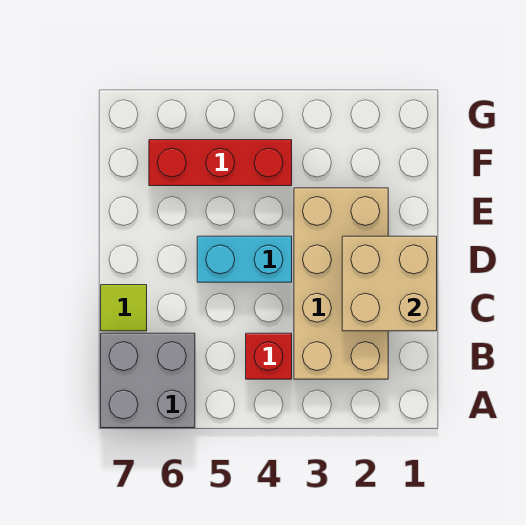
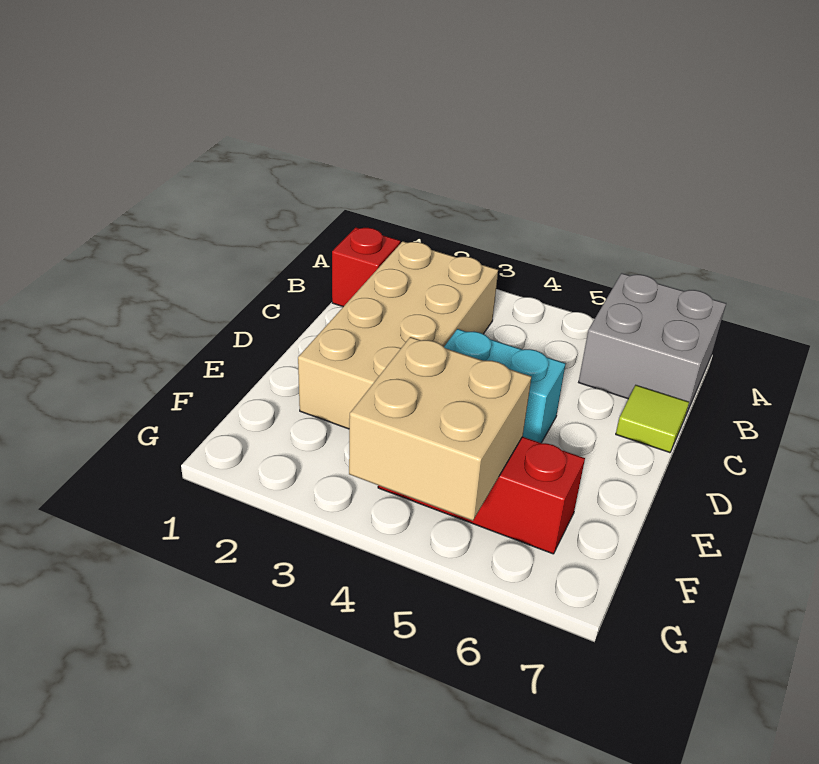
red 1x1 brick [246,333,292,379] -> red 1x1 brick moved to [332,227,400,307]
tan 2x2 brick [342,236,437,331] -> tan 2x2 brick moved to [349,337,531,521]

